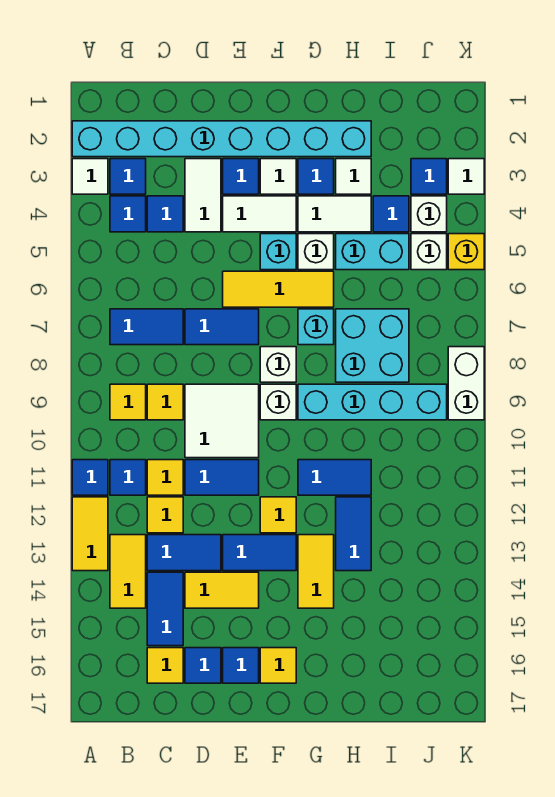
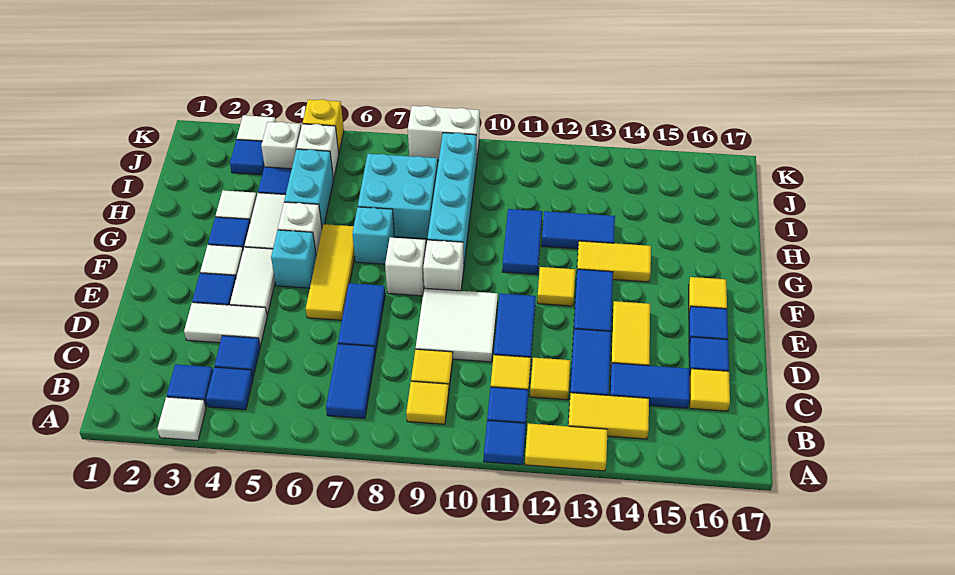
cyan 1x8 brick [72,121,371,157] -> none

